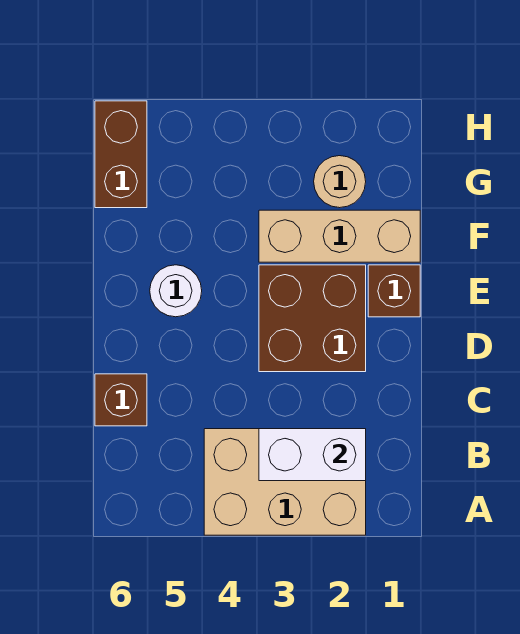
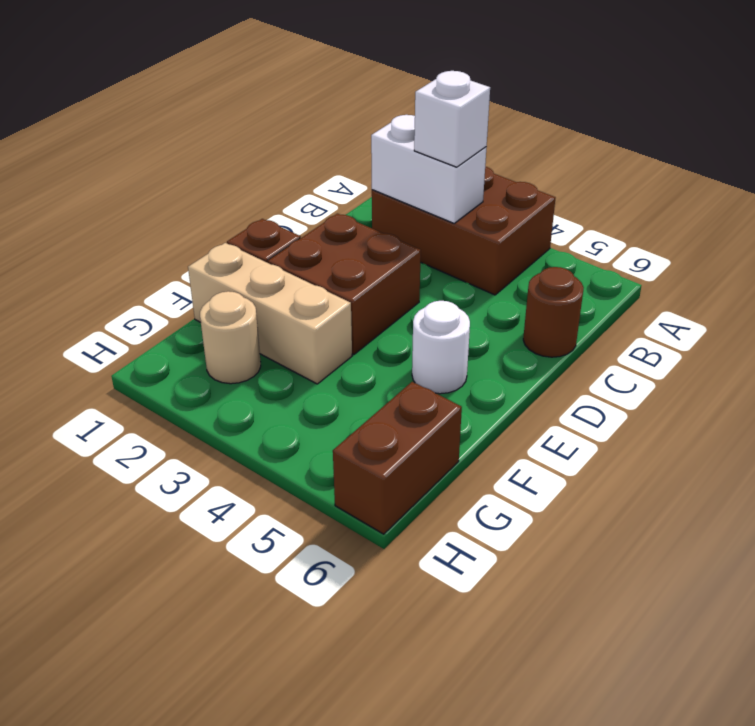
tan 2x3 brick [204,429,366,535] -> brown 2x3 brick [372,167,555,295]
none -> white 1x1 brick [414,71,490,167]
brown 1x1 brick [95,374,147,426] -> brown 1x1 round brick [523,267,584,357]

